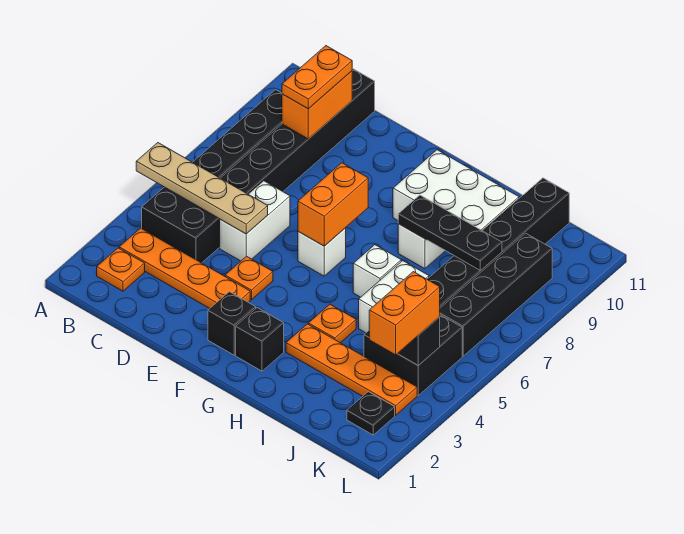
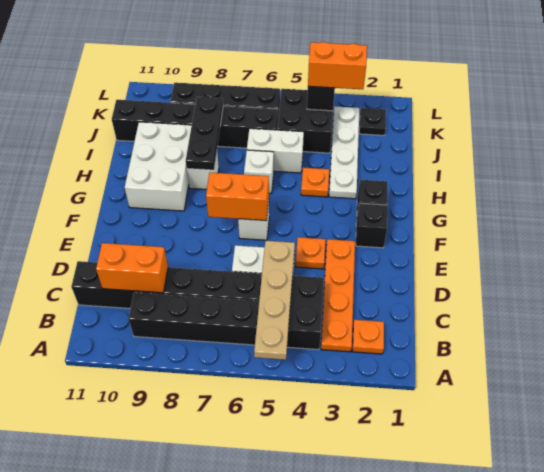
orange 1x2 plate [282,46,352,109] -> none
orange 1x4 plate [286,324,417,415] -> white 1x4 plate [329,106,359,199]

